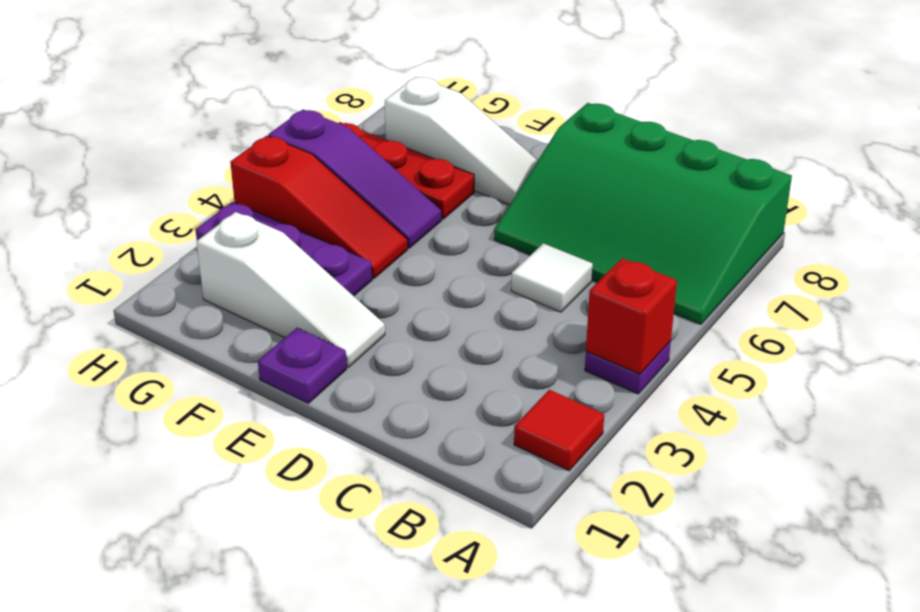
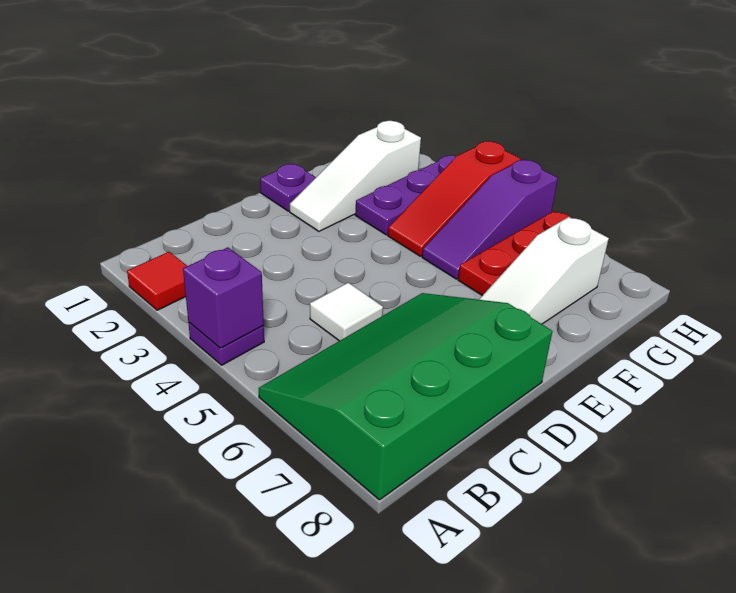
red 1x1 brick [586,258,677,374] -> purple 1x1 brick [183,247,264,348]

